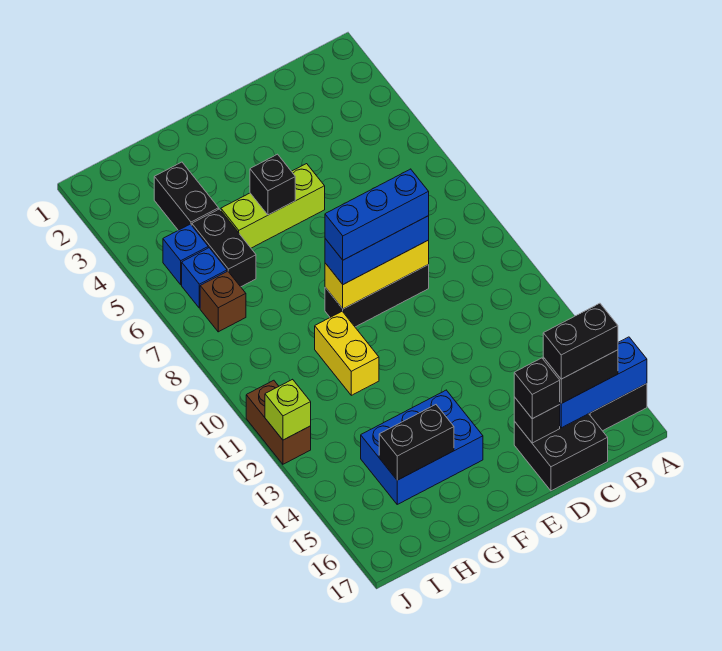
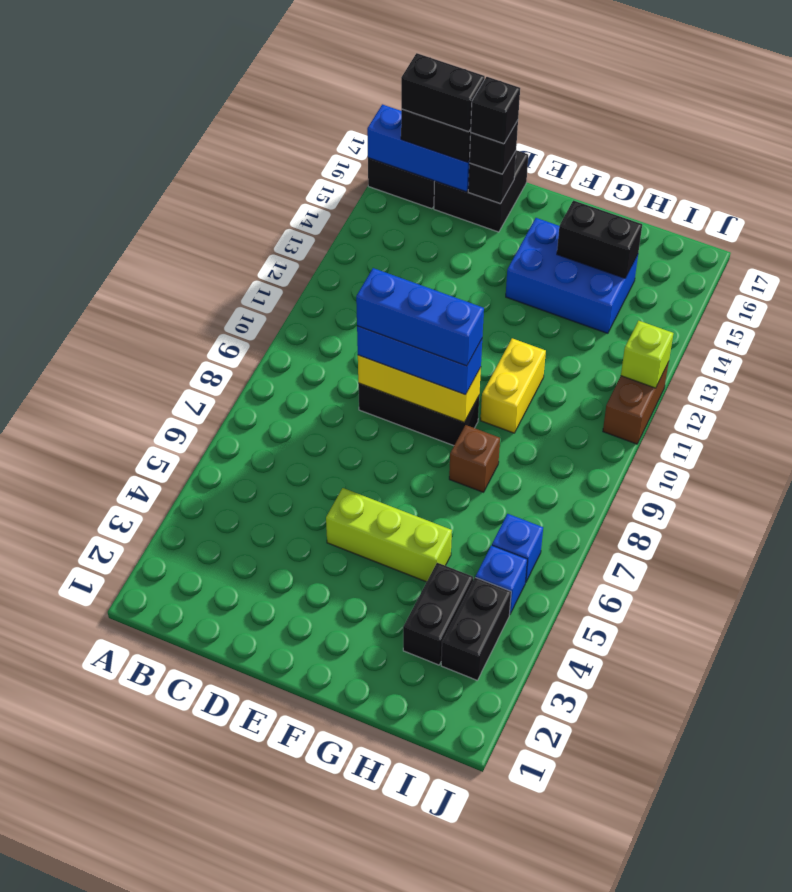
black 1x1 brick [250,154,295,215] -> black 1x1 brick moved to [470,77,520,144]
black 1x2 brick [192,209,256,287] -> black 1x2 brick moved to [441,577,511,680]
brown 1x1 brick [200,271,246,332] -> brown 1x1 brick moved to [449,425,500,492]

